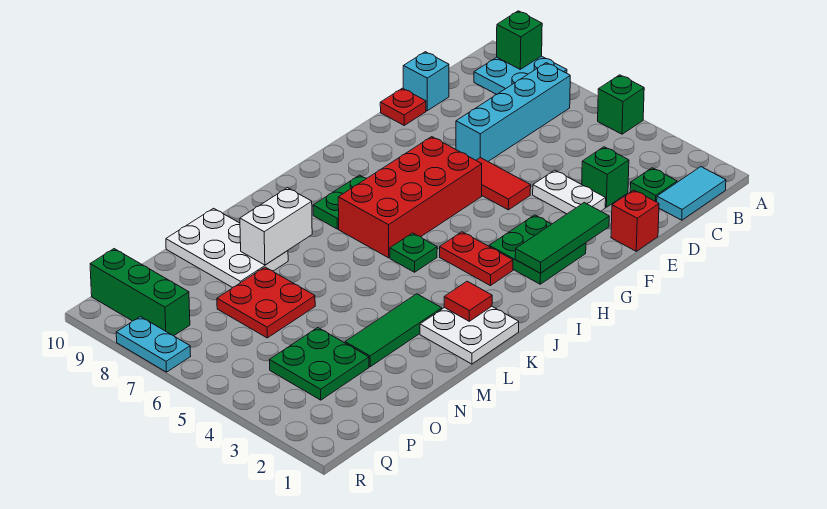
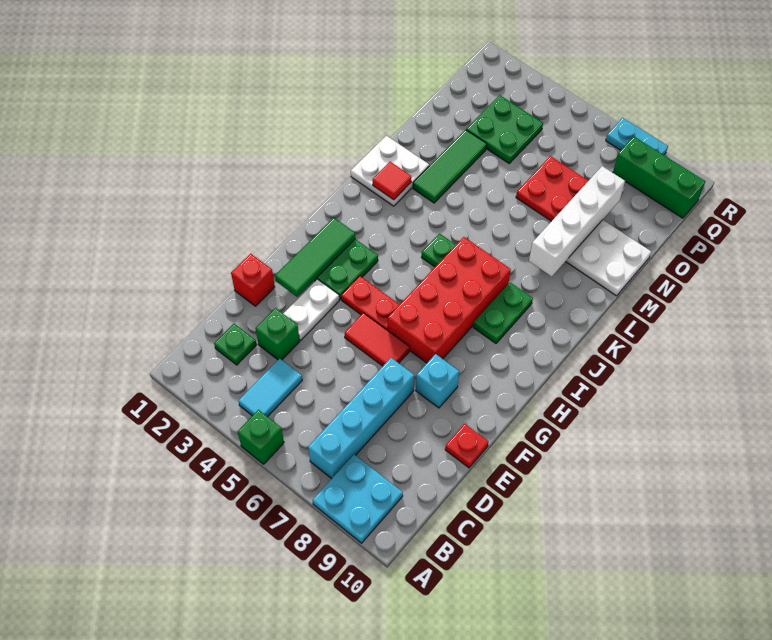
green 1x1 brick [497,11,542,69] -> none
cyan 1x2 tile [657,167,726,220] -> cyan 1x2 tile moved to [238,358,302,417]
cyan 1x1 brick [403,52,449,111] -> cyan 1x1 brick moved to [416,354,459,408]
white 1x2 plate [533,170,606,214] -> white 1x2 plate turned to [283,279,339,340]
red 1x2 plate [440,232,513,286] -> red 1x2 plate moved to [341,276,400,330]
white 1x2 brick [240,188,312,265] -> white 1x4 brick [529,166,625,277]

